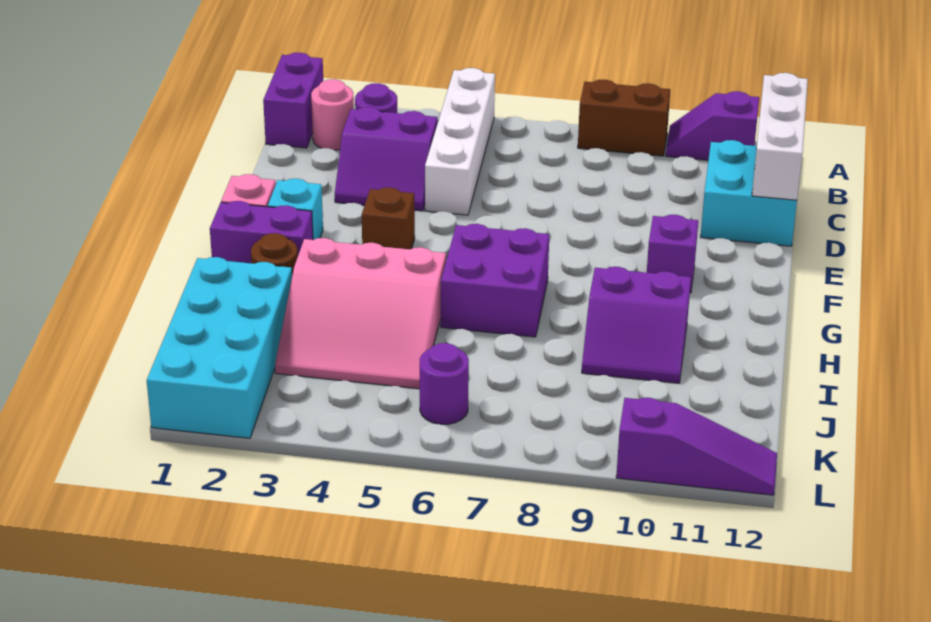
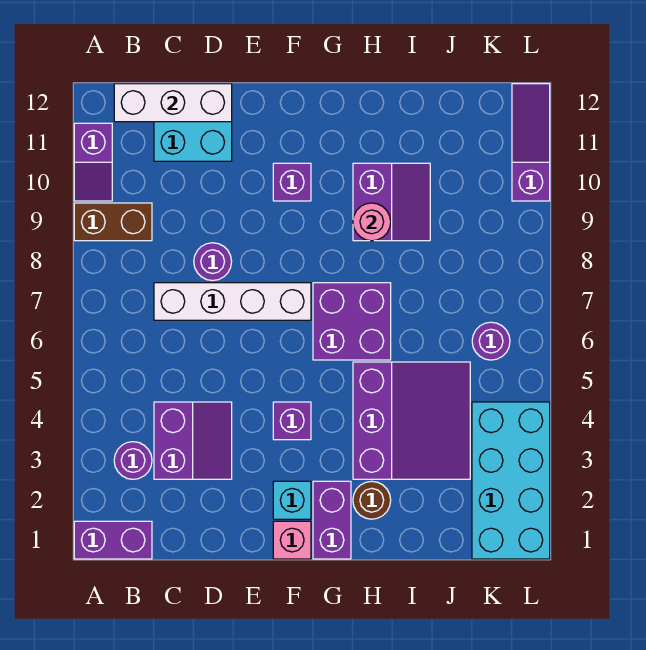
white 1x4 brick [425,68,495,215] -> white 1x4 brick moved to [154,283,311,320]
brown 1x2 brick [578,80,670,156] -> brown 1x2 brick turned to [74,203,152,241]
pink 1x1 round brick [311,79,354,150] -> pink 1x1 round brick moved to [353,203,391,241]
none -> purple 1x1 round brick [194,243,232,281]
brown 1x1 brick [362,187,415,249] -> purple 1x1 brick [273,402,311,440]
pink 3x3 slope [275,238,446,389] -> purple 3x3 slope [353,362,470,479]
cyan 2x4 brick [147,257,292,438] -> cyan 2x4 brick turned to [472,402,550,559]

